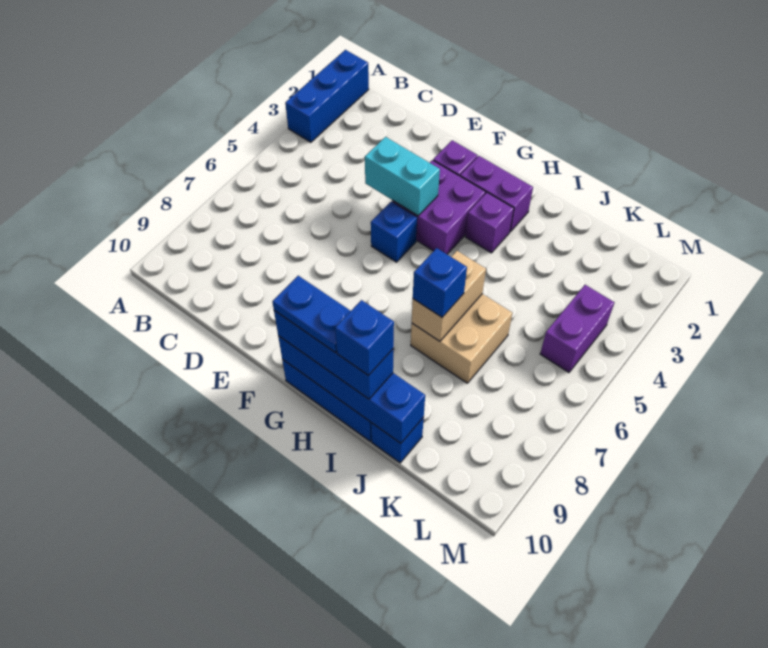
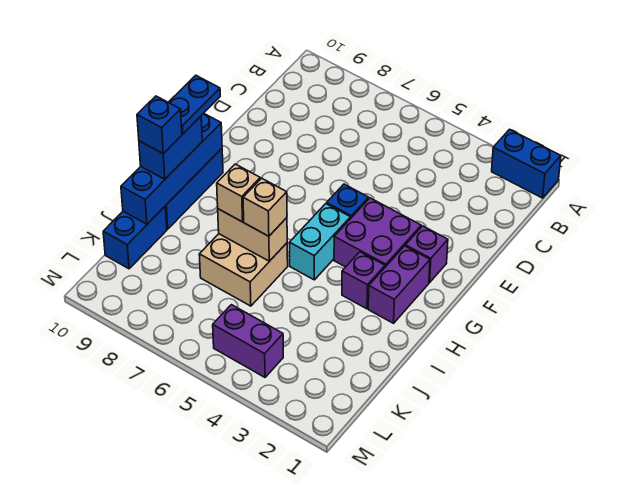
blue 1x3 brick [285,50,369,142] -> blue 1x2 brick [492,129,561,198]
cyan 1x2 brick [365,137,440,216] -> cyan 1x2 brick moved to [289,204,350,280]
blue 1x3 brick [274,310,393,399] -> blue 1x2 brick [139,116,202,179]
none -> tan 1x1 brick [243,178,287,236]
blue 1x1 brick [413,248,467,317] -> tan 1x1 brick [217,164,260,222]
blue 1x1 brick [371,417,424,463] -> blue 1x2 brick [103,207,167,269]

